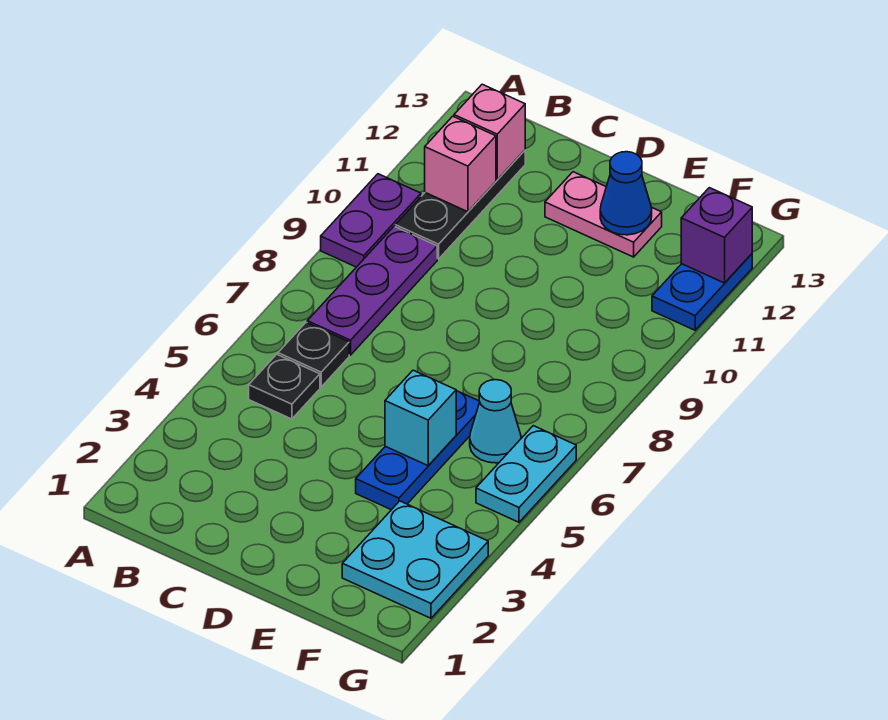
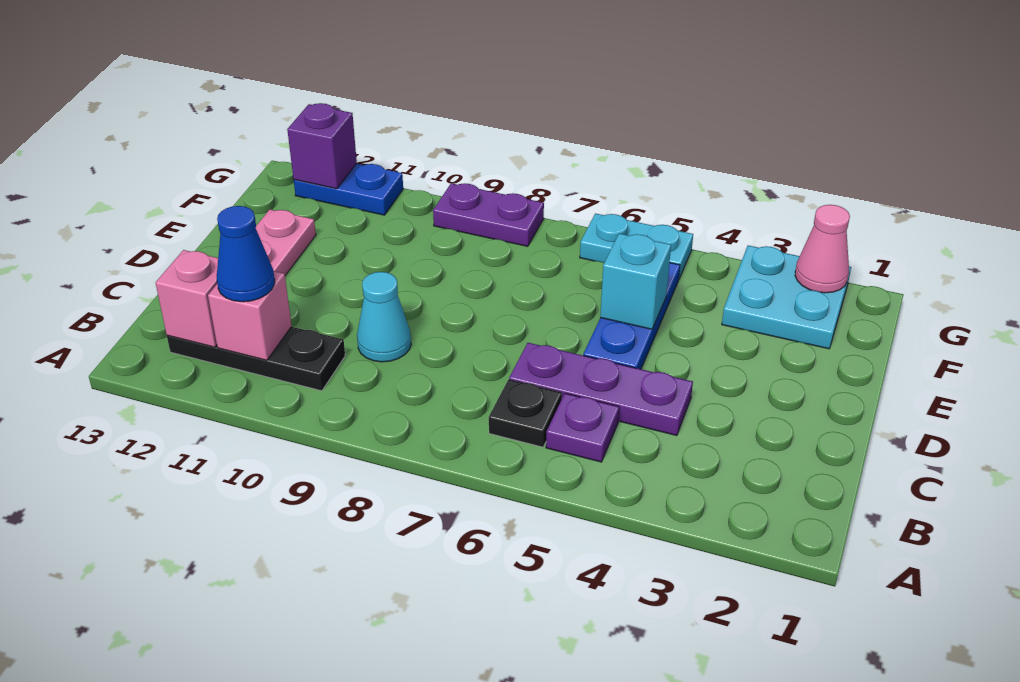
purple 1x2 plate [321,174,421,267] -> purple 1x2 plate moved to [433,183,544,246]
black 1x1 plate [249,354,320,419] -> purple 1x1 plate [546,393,619,462]
purple 1x3 plate [307,226,437,355] -> purple 1x3 plate moved to [509,343,693,436]
blue 1x3 plate [356,391,480,510] -> blue 1x3 plate turned to [583,263,680,369]
blue 1x1 cone [600,152,652,235] -> blue 1x1 cone moved to [217,206,275,302]
cyan 1x1 cone [470,380,521,463] -> cyan 1x1 cone moved to [357,272,411,362]
none -> pink 1x1 cone [795,205,850,293]

